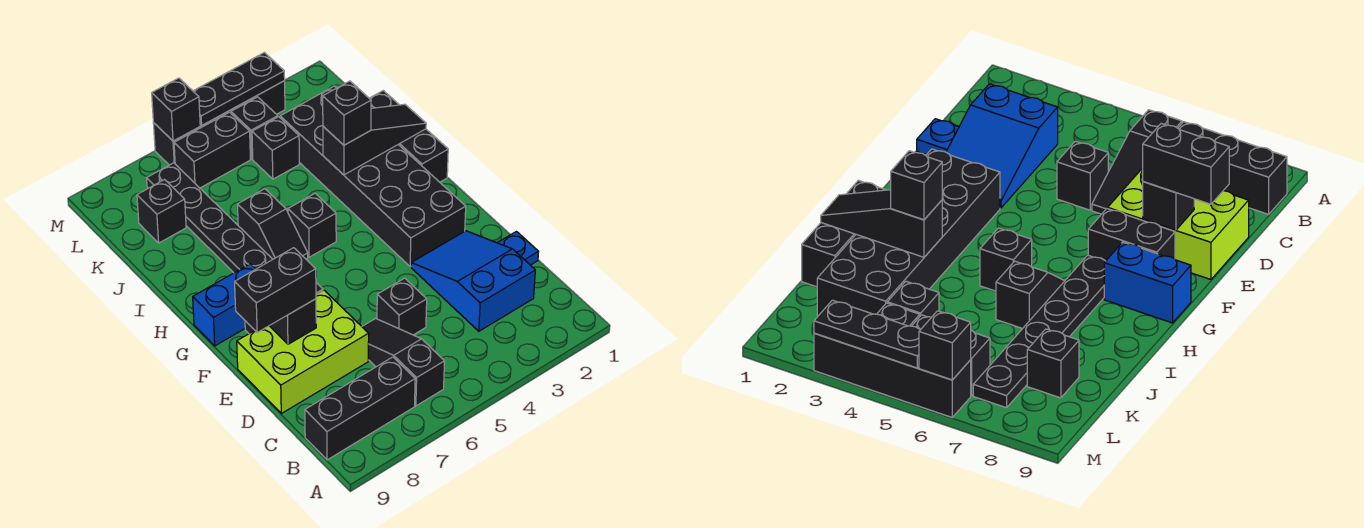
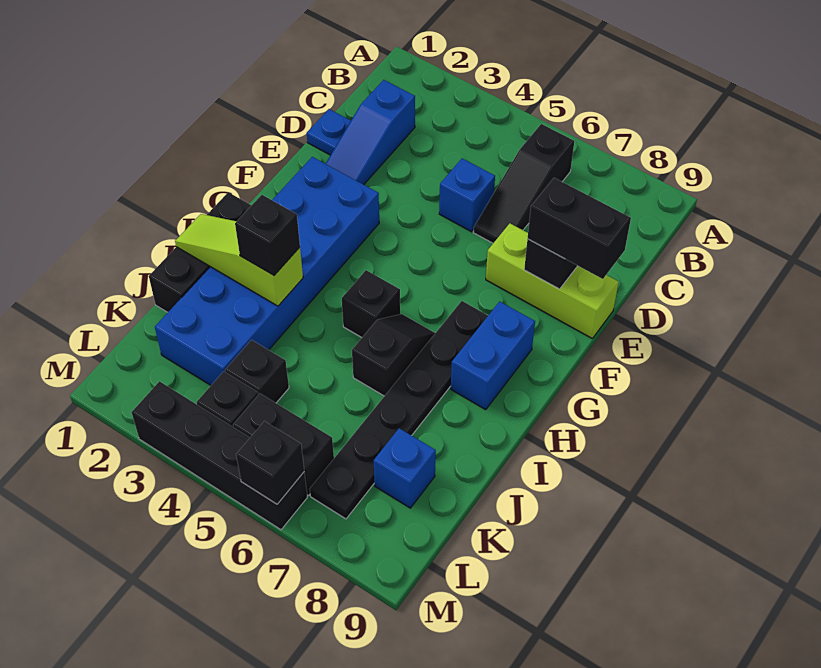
black 1x3 brick [305,357,415,460] -> none
blue 2x3 slope [411,231,535,331] -> blue 1x3 slope [326,80,415,185]
black 1x1 brick [377,278,427,335] -> blue 1x1 brick [439,158,495,232]
lime 2x3 brick [237,290,369,413] -> lime 1x3 brick [486,224,619,338]
black 2x6 brick [280,86,466,267] -> blue 2x6 brick [155,157,379,385]
black 1x2 brick [1088,209,1175,261] -> none
blue 1x2 brick [193,264,255,346] -> blue 1x2 brick turned to [451,302,535,410]
black 1x3 slope [323,104,426,175] -> lime 1x3 slope [175,214,303,306]
black 1x1 brick [137,180,186,243] -> blue 1x1 brick [374,428,436,508]
black 1x3 plate [193,53,285,125] -> none

